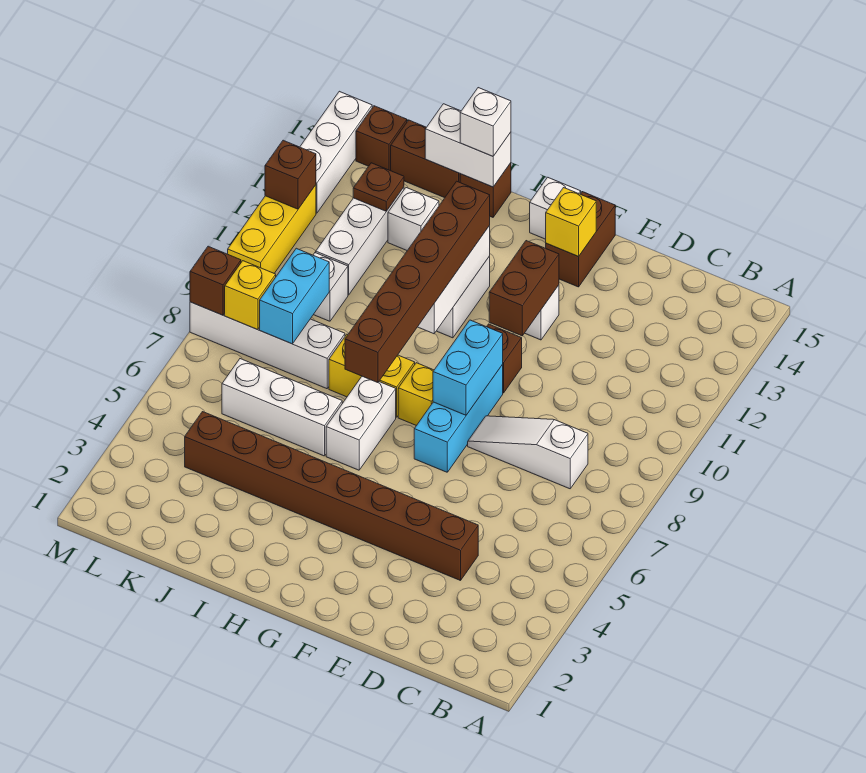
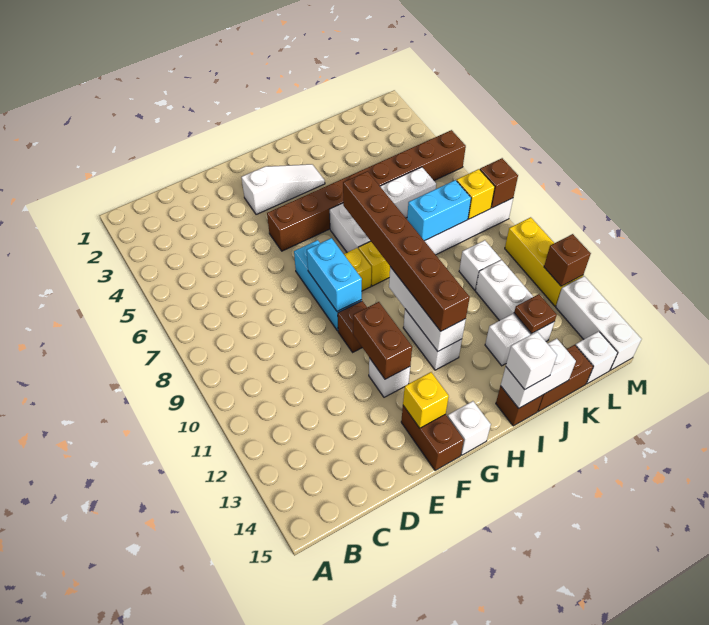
white 1x3 slope [468,416,588,489] -> white 1x3 slope moved to [241,164,325,215]
brown 1x8 brick [185,412,478,581] -> brown 1x8 brick moved to [267,130,466,251]
cyan 1x2 brick [260,248,329,344] -> cyan 1x2 brick turned to [407,180,471,241]
brown 1x1 brick [356,106,407,171] -> white 1x1 brick [575,331,618,384]

